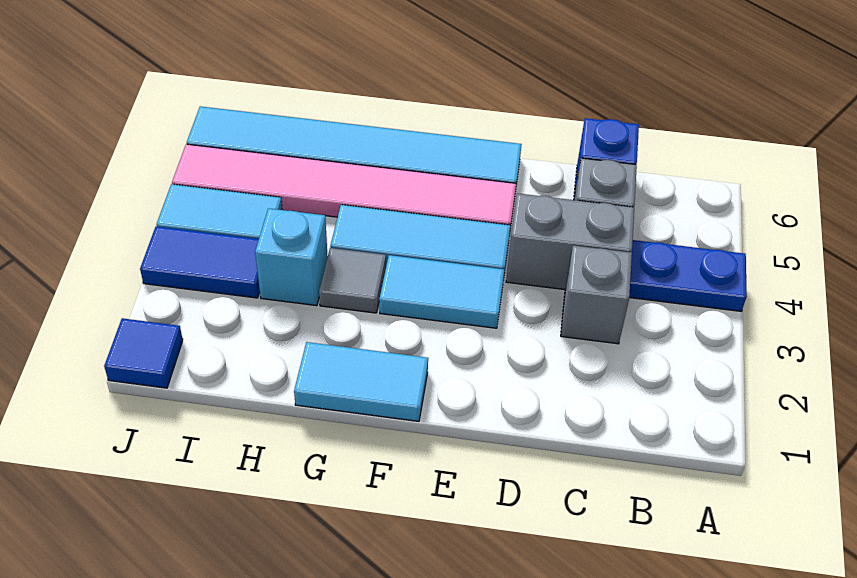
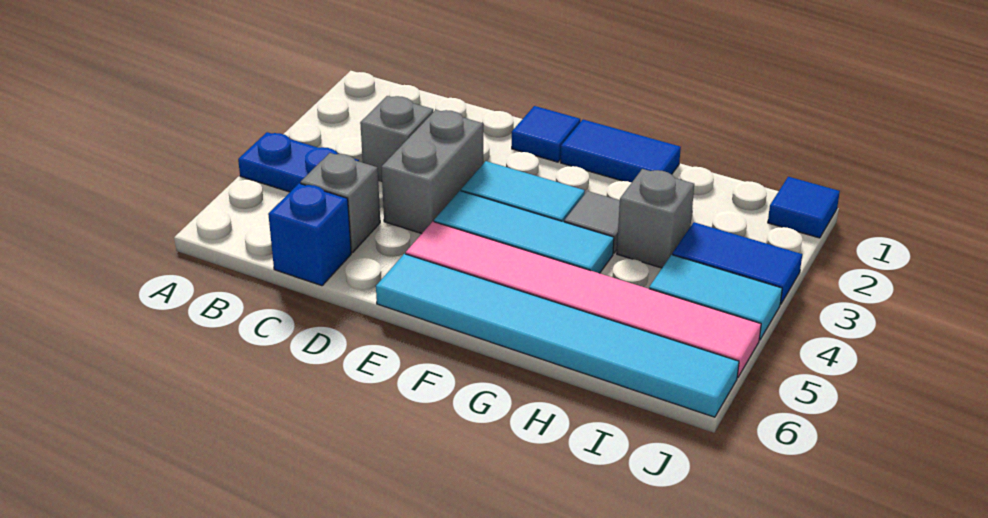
grey 1x2 brick [506,193,634,290] -> grey 1x2 brick turned to [381,110,483,234]
none -> blue 1x1 tile [512,106,580,162]
cyan 1x2 tile [294,342,428,421] -> blue 1x2 tile [561,120,681,183]
cyan 1x1 brick [255,208,328,306] -> grey 1x1 brick [617,169,694,268]

